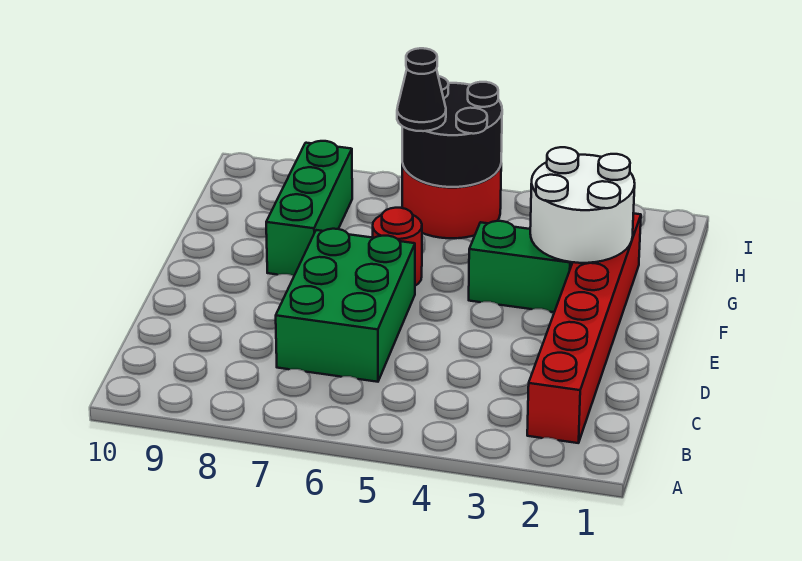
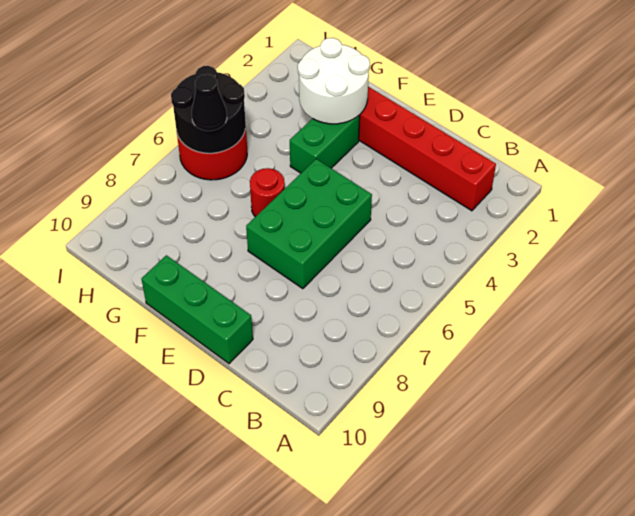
green 2x3 brick [276,229,415,382] -> green 2x3 brick turned to [246,159,372,289]
green 1x3 brick [266,141,352,276] -> green 1x3 brick moved to [141,255,253,364]

